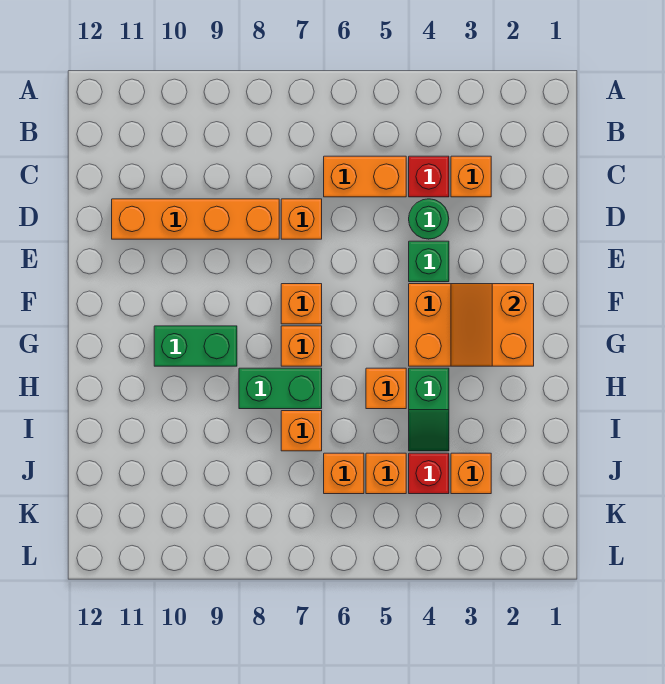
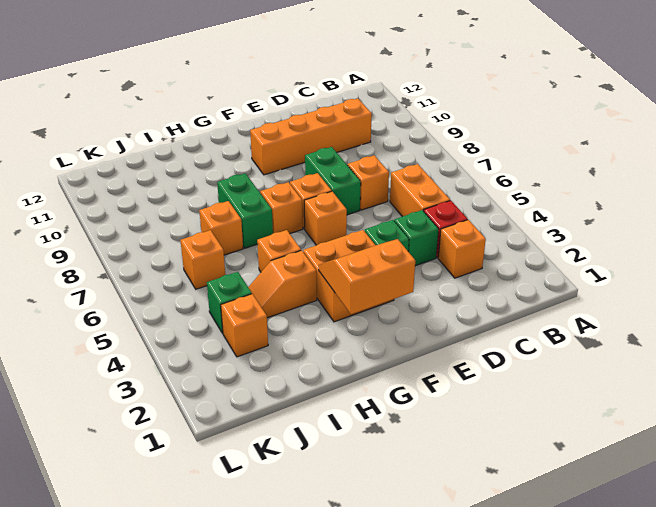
green 1x1 round brick [409,199,449,239] -> green 1x1 brick [394,210,438,266]
orange 1x4 brick [112,199,279,239] -> orange 1x4 brick turned to [250,98,372,175]
green 1x2 brick [154,326,237,366] -> green 1x2 brick moved to [305,147,361,215]
green 1x2 slope [409,368,449,451] -> orange 1x2 slope [248,250,317,318]
red 1x1 brick [409,453,449,494] -> green 1x1 brick [207,272,252,333]
orange 1x1 brick [366,453,406,494] -> orange 1x1 brick moved to [304,191,347,245]

